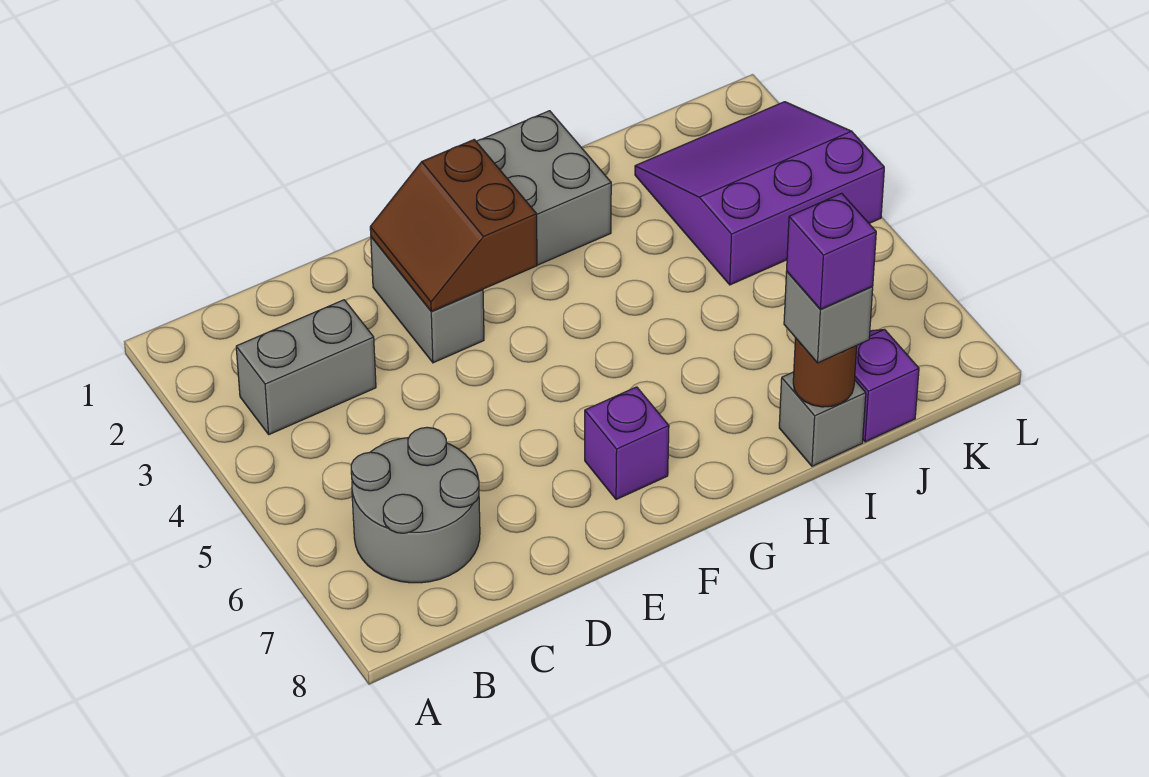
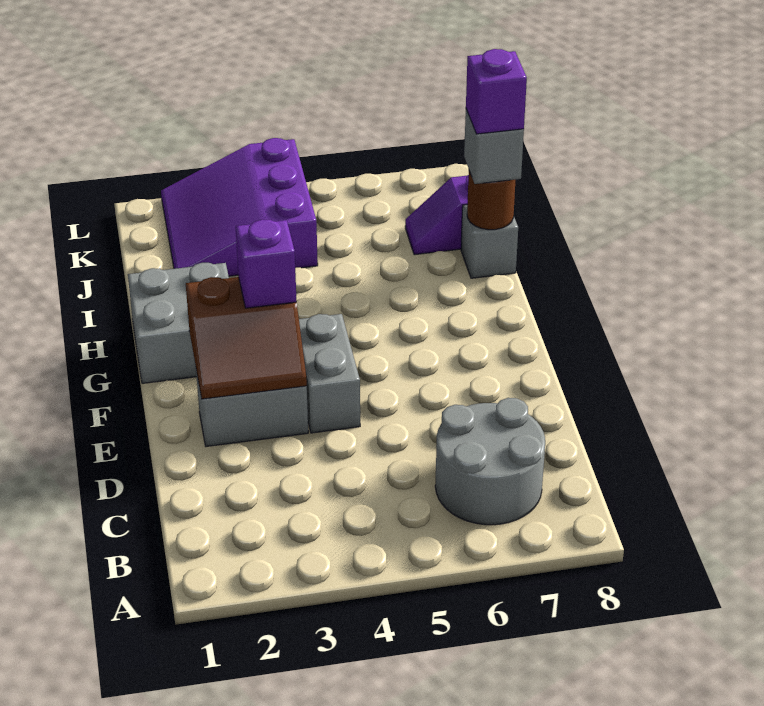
grey 1x2 brick [236,300,376,434] -> grey 1x2 brick moved to [299,314,360,433]
purple 1x1 brick [585,387,669,500] -> purple 1x1 brick moved to [236,219,297,308]

